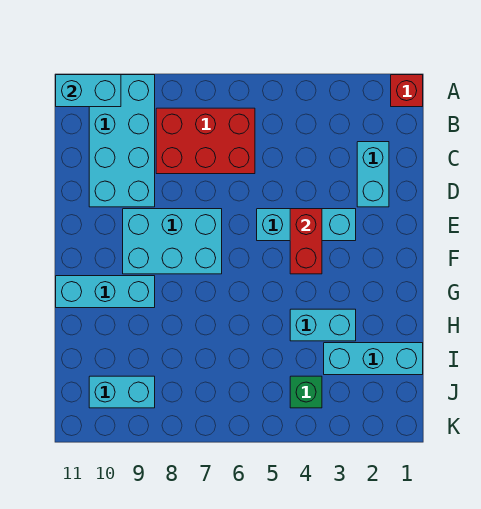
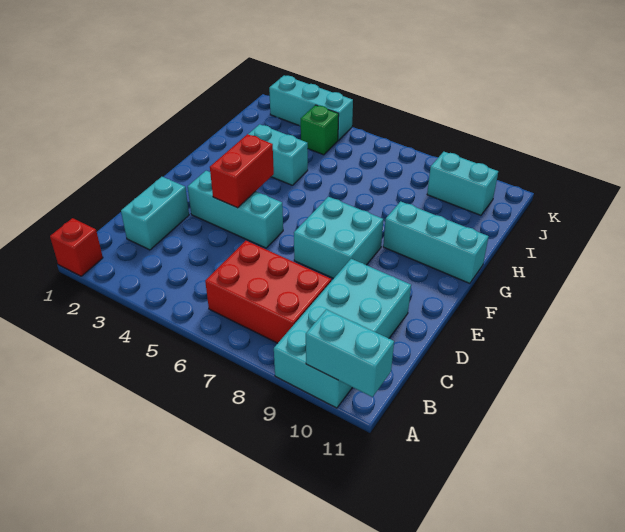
cyan 2x3 brick [123,209,222,274] -> cyan 2x2 brick [294,197,383,279]
cyan 1x3 brick [324,343,423,375] -> cyan 1x3 brick moved to [269,75,353,140]

